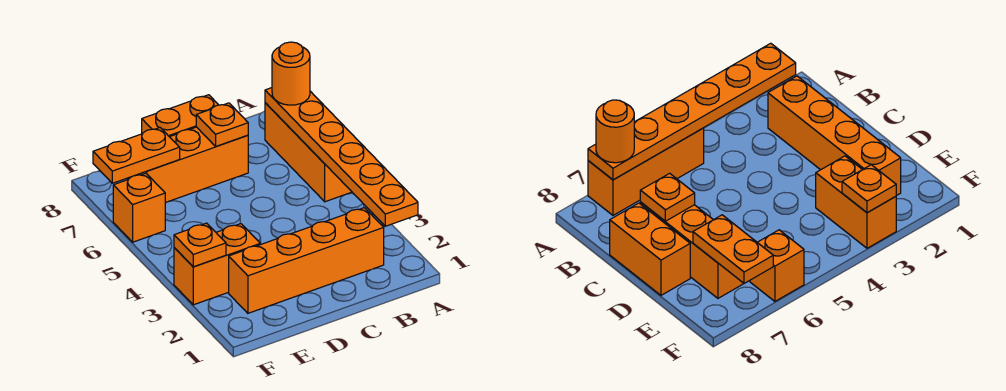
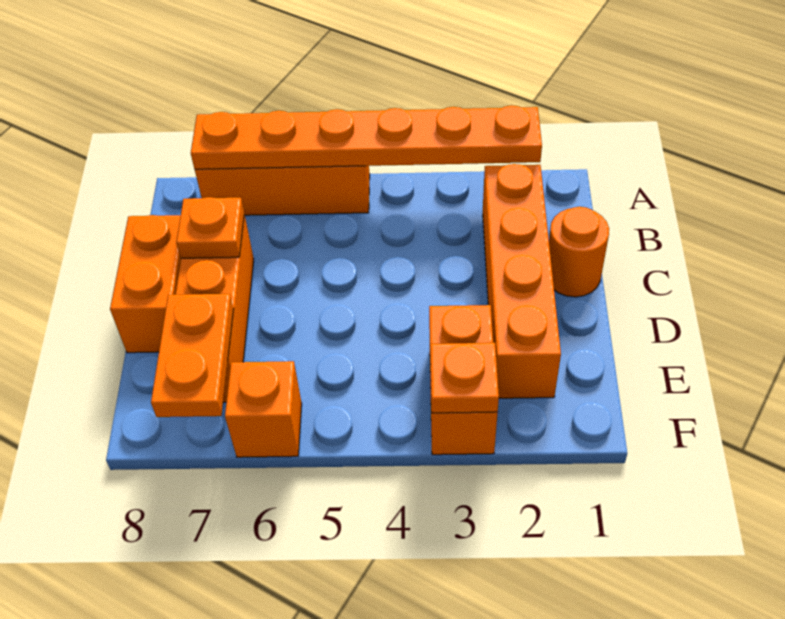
orange 1x1 round brick [272,42,310,105] -> orange 1x1 round brick moved to [549,207,609,297]

